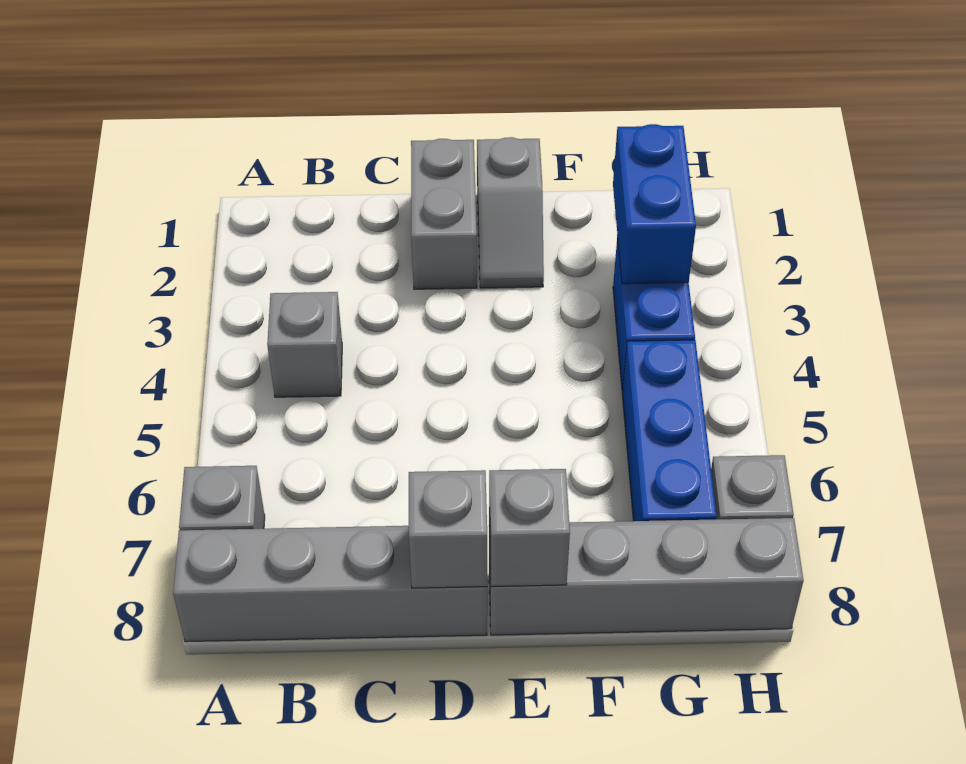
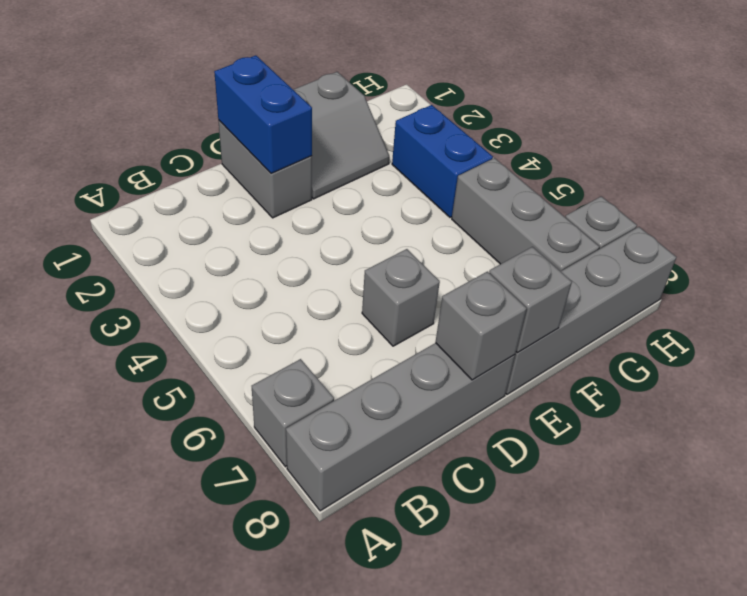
grey 1x1 brick [267,292,342,397] -> grey 1x1 brick moved to [362,249,440,346]
grey 1x2 slope [477,137,544,288] -> grey 2x2 slope [293,72,389,199]
blue 1x2 brick [613,124,696,284] -> blue 1x2 brick moved to [214,55,312,173]
blue 1x3 brick [622,340,717,521] -> grey 1x3 brick [452,158,599,271]

